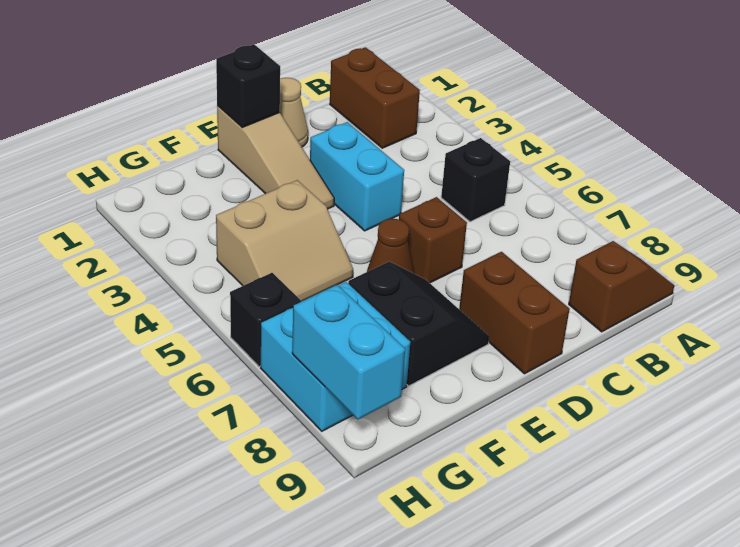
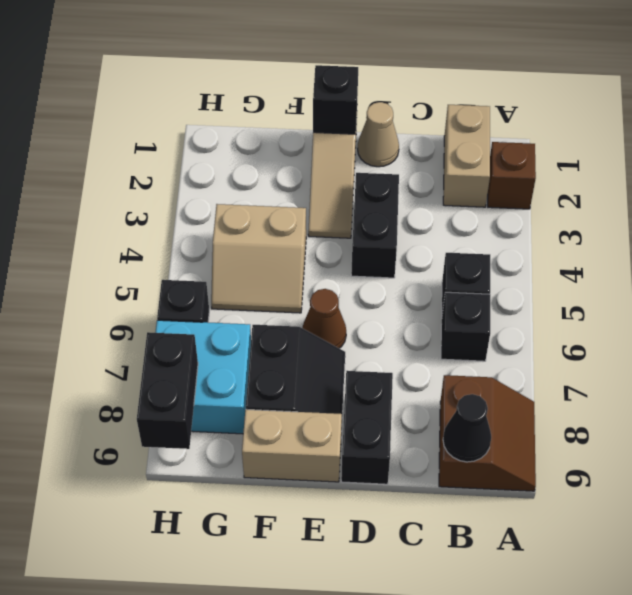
brown 1x2 slope [569,241,674,332] -> brown 2x2 slope [439,375,536,491]
brown 1x2 brick [330,47,420,148] -> tan 1x2 brick [443,105,490,207]
none -> black 1x1 brick [441,292,490,361]
none -> black 1x1 cone [443,394,491,462]
cyan 1x2 brick [310,122,404,231] -> black 1x2 brick [351,173,399,278]
brown 1x1 brick [399,197,467,283] -> brown 1x1 brick moved to [488,142,536,209]
brown 1x2 brick [459,252,569,374] -> black 1x2 brick [341,371,393,484]
none -> tan 1x2 brick [242,409,342,482]
cyan 1x2 brick [292,285,405,419] -> black 1x2 brick [137,332,198,449]

